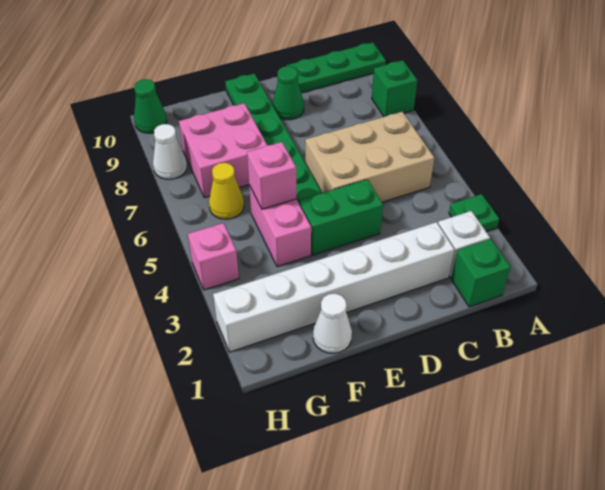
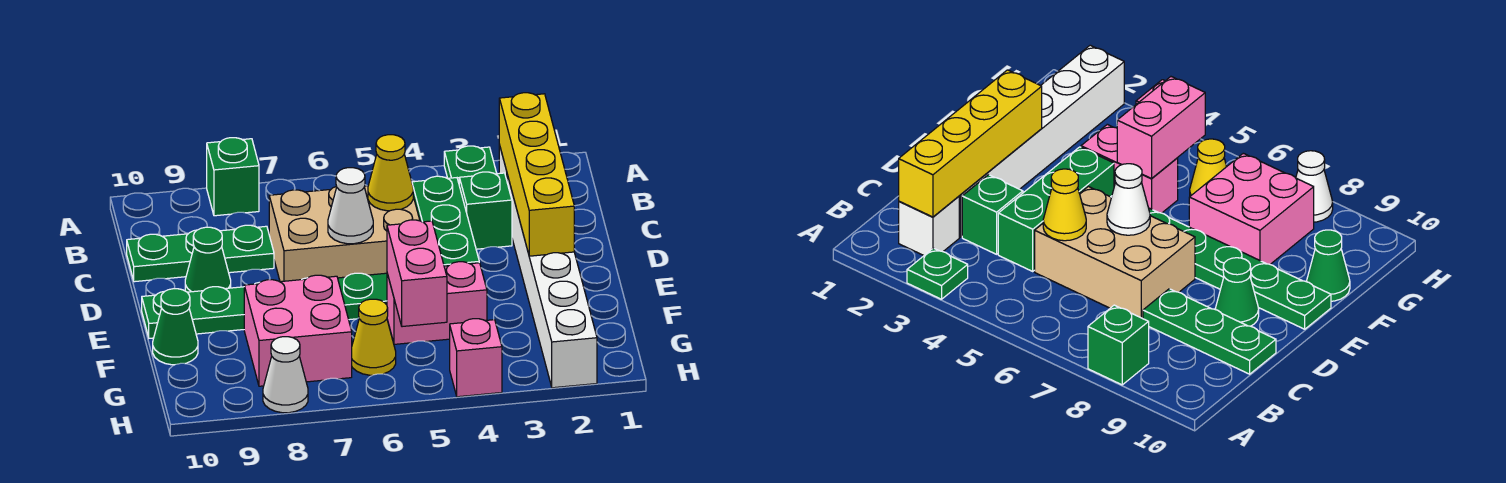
green 1x3 plate [286,42,386,93] -> green 1x3 plate turned to [127,225,274,282]
green 1x1 brick [451,239,510,307] -> green 1x1 brick moved to [459,172,512,249]
none -> yellow 1x4 brick [499,93,574,256]
tan 2x3 brick [305,112,434,202] -> tan 2x3 brick turned to [269,186,420,282]
none -> yellow 1x1 cone [368,135,413,211]
green 1x2 brick [299,179,383,255] -> green 1x3 brick [412,176,479,266]
white 1x1 cone [313,293,352,353] -> white 1x1 cone moved to [328,168,373,244]
pink 1x1 brick [247,142,296,209] -> pink 1x2 brick [387,220,447,327]
green 1x1 cone [134,79,167,133] -> green 1x1 cone moved to [153,288,198,365]

